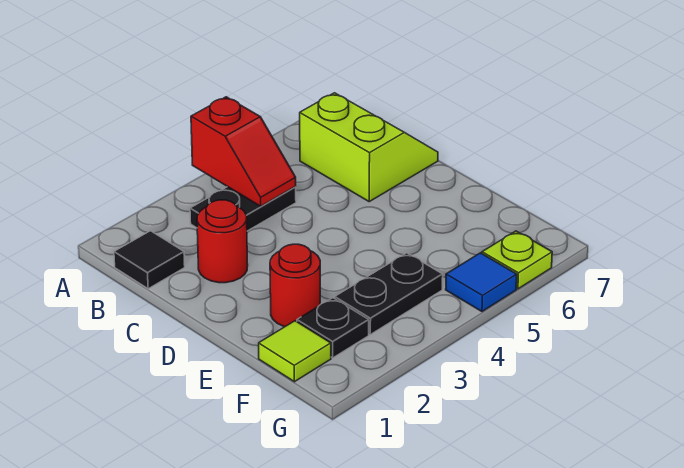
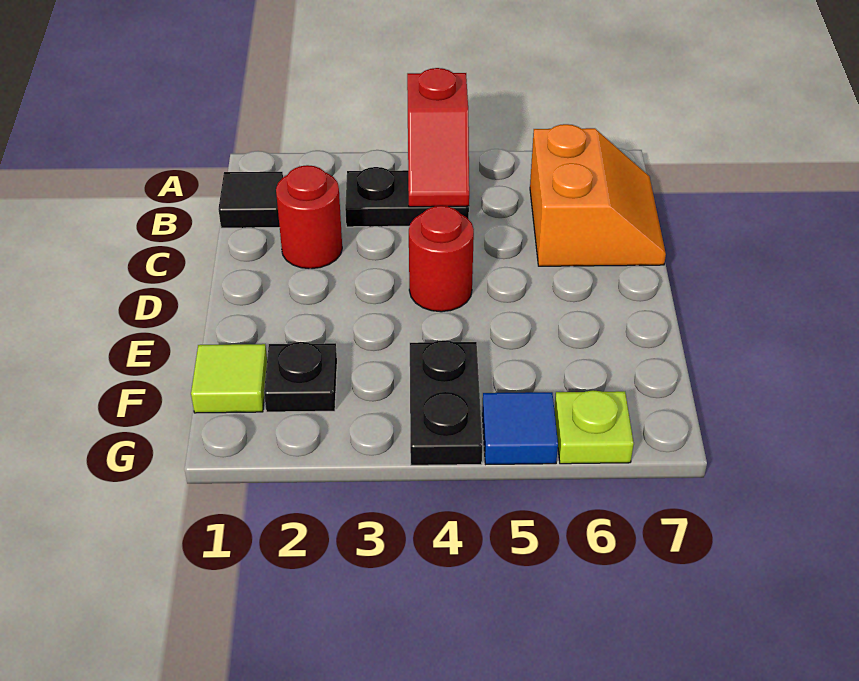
lime 2x2 slope [300,93,438,202] -> orange 2x2 slope [530,124,666,266]
red 1x1 round brick [270,244,320,327] -> red 1x1 round brick moved to [409,206,474,312]
black 1x2 plate [335,253,443,334] -> black 1x2 plate turned to [410,340,482,465]

